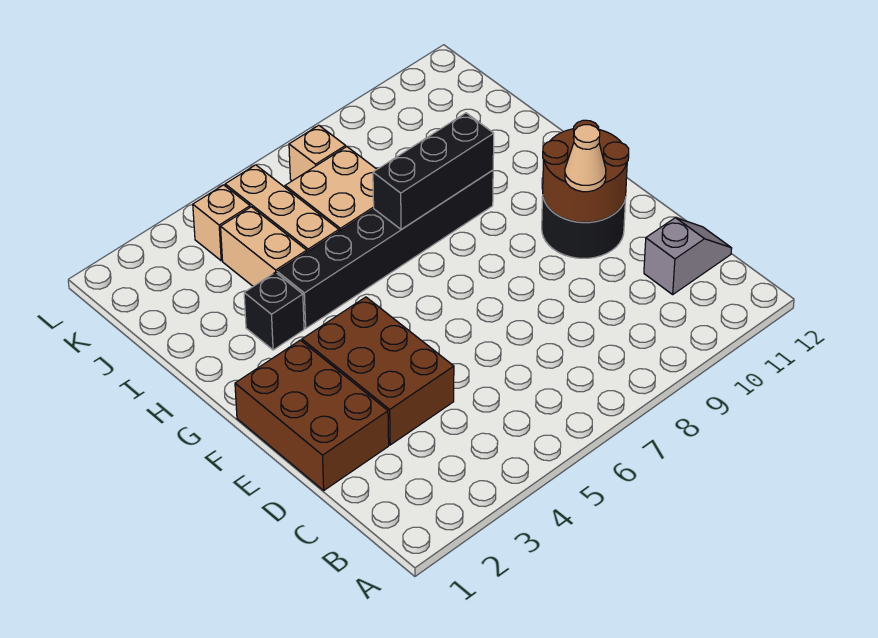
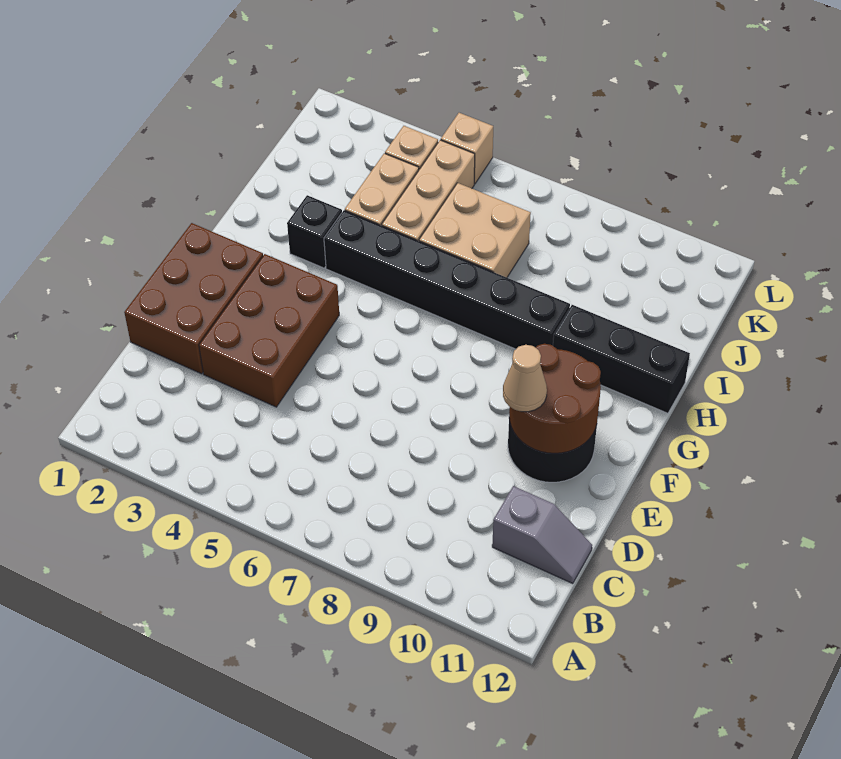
black 1x3 brick [373,113,494,230] -> black 1x3 brick moved to [553,305,690,413]
tan 1x1 brick [289,125,346,181] -> tan 1x1 brick moved to [441,113,493,184]

